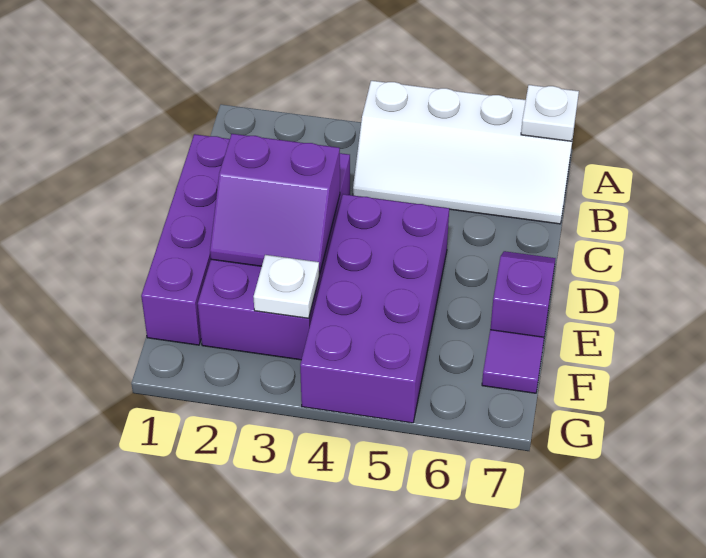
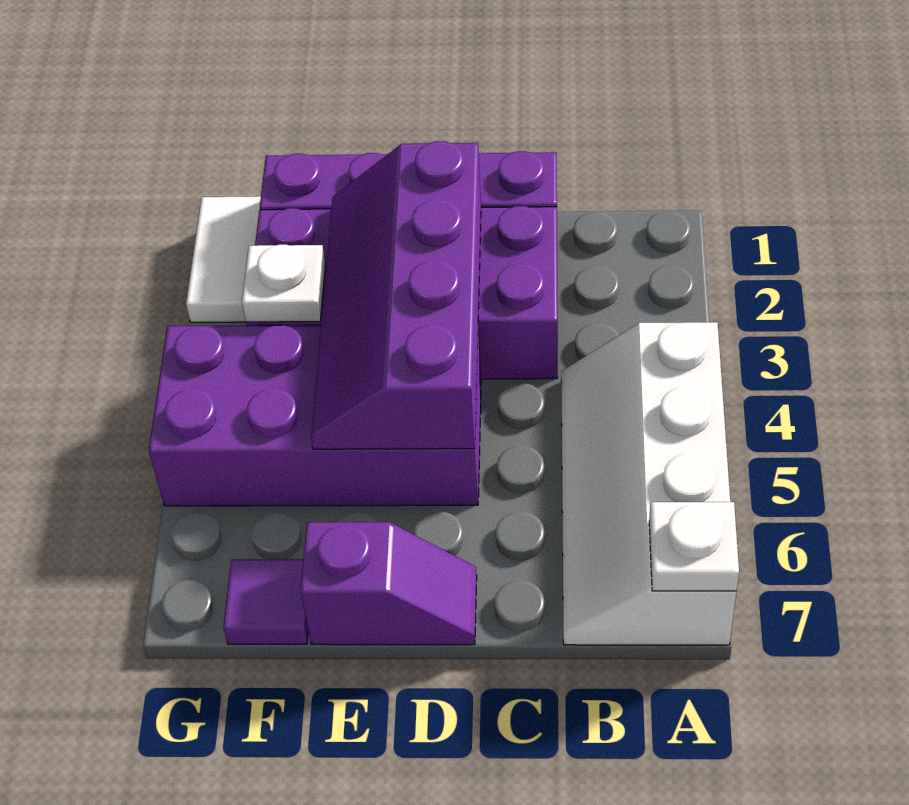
purple 2x2 slope [210,134,340,274] -> purple 2x4 slope [311,141,481,449]
none -> white 1x2 tile [186,196,261,322]

